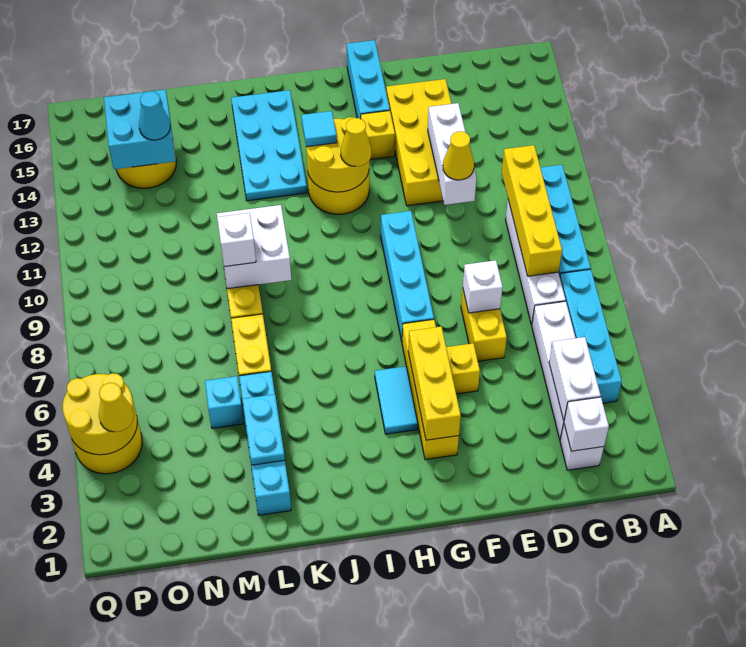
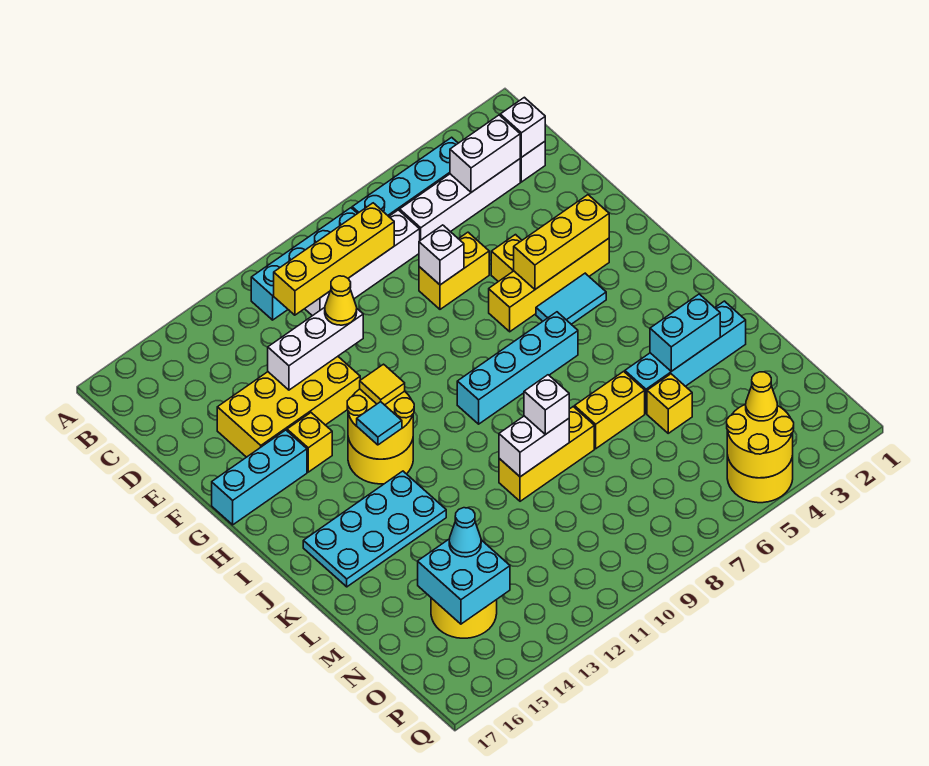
cyan 1x4 brick [381,211,434,341] -> cyan 1x4 brick moved to [457,312,578,424]
yellow 1x1 cone [341,118,371,166] -> yellow 1x1 tile [360,364,405,405]
white 2x2 brick [217,205,291,289] -> white 1x2 brick [499,416,569,477]
cyan 1x2 plate [242,394,285,465] -> cyan 1x2 brick [650,294,720,371]
cyan 1x1 brick [205,376,244,428] -> yellow 1x1 brick [647,374,692,433]

